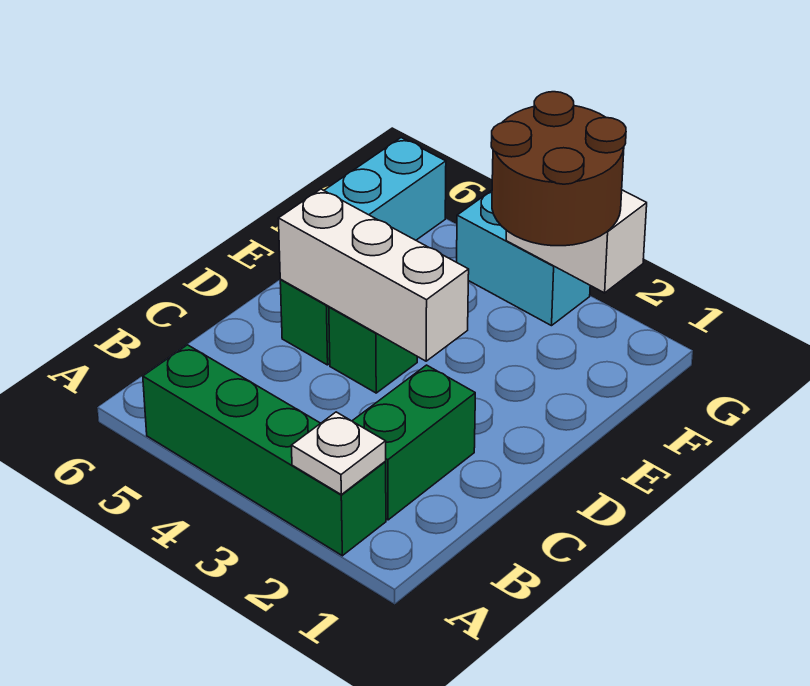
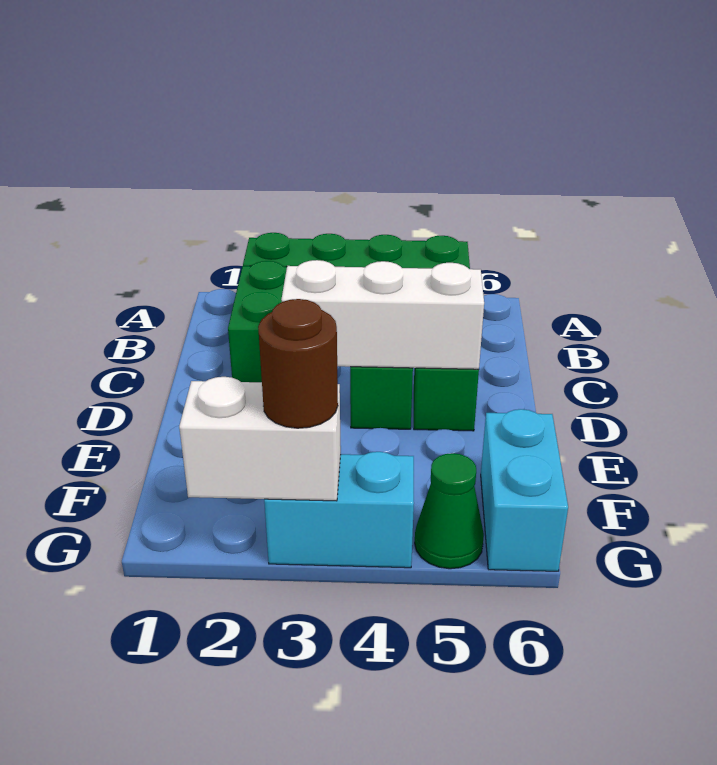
white 1x1 plate [291,412,386,495] -> none
brown 2x2 round brick [491,92,626,246] -> brown 1x1 round brick [258,299,338,428]
none -> green 1x1 cone [415,453,484,569]

